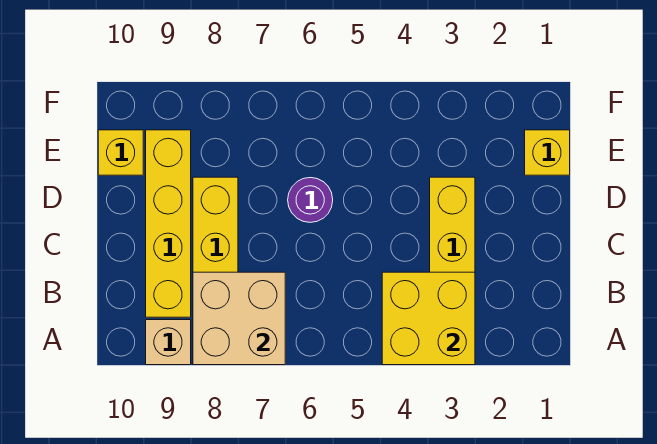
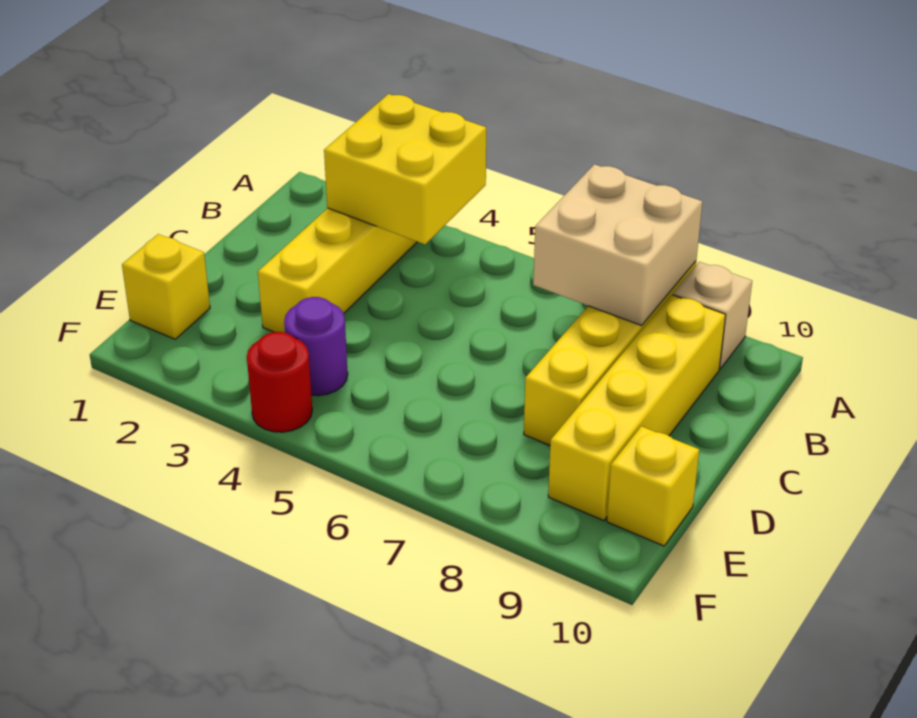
purple 1x1 round brick [288,178,333,223] -> purple 1x1 round brick moved to [284,297,348,396]
none -> red 1x1 round brick [247,332,312,432]

